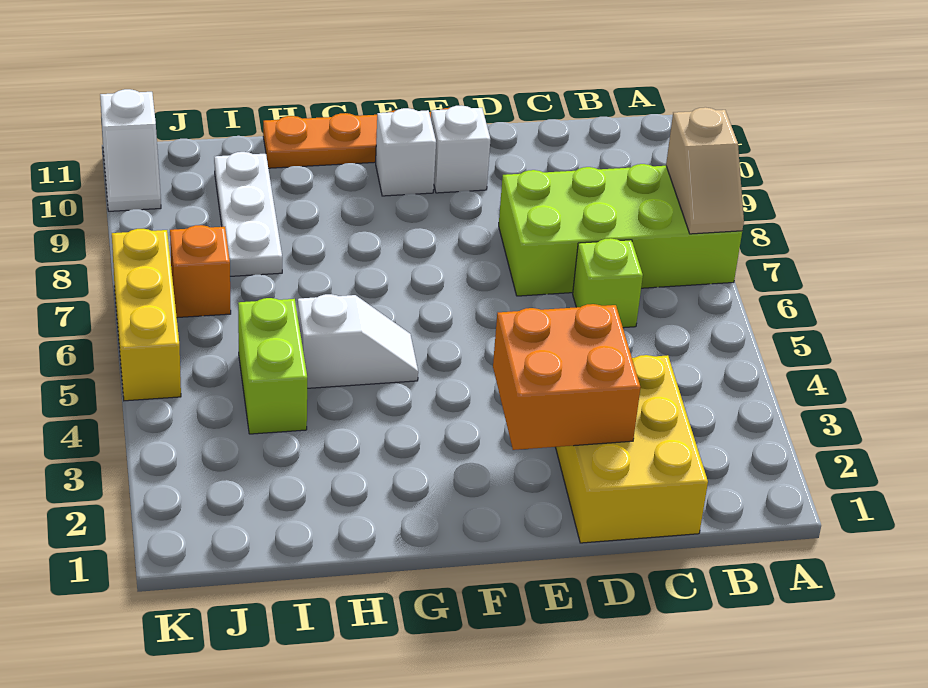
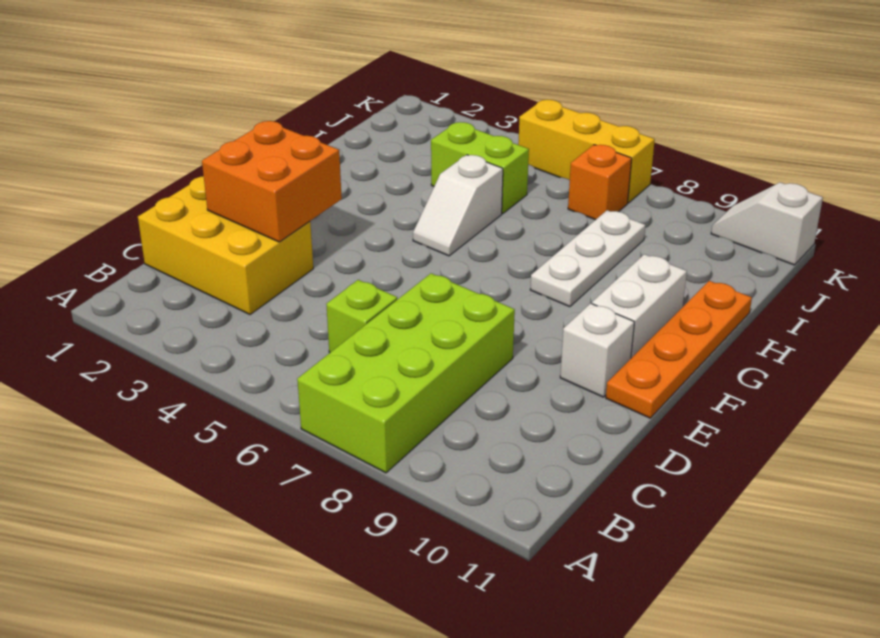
tan 1x2 slope [666,107,744,234] -> none
white 1x1 brick [376,108,436,196] -> white 1x2 brick [592,254,687,358]
white 1x3 plate [214,152,282,276] -> white 1x3 plate turned to [530,210,646,307]

